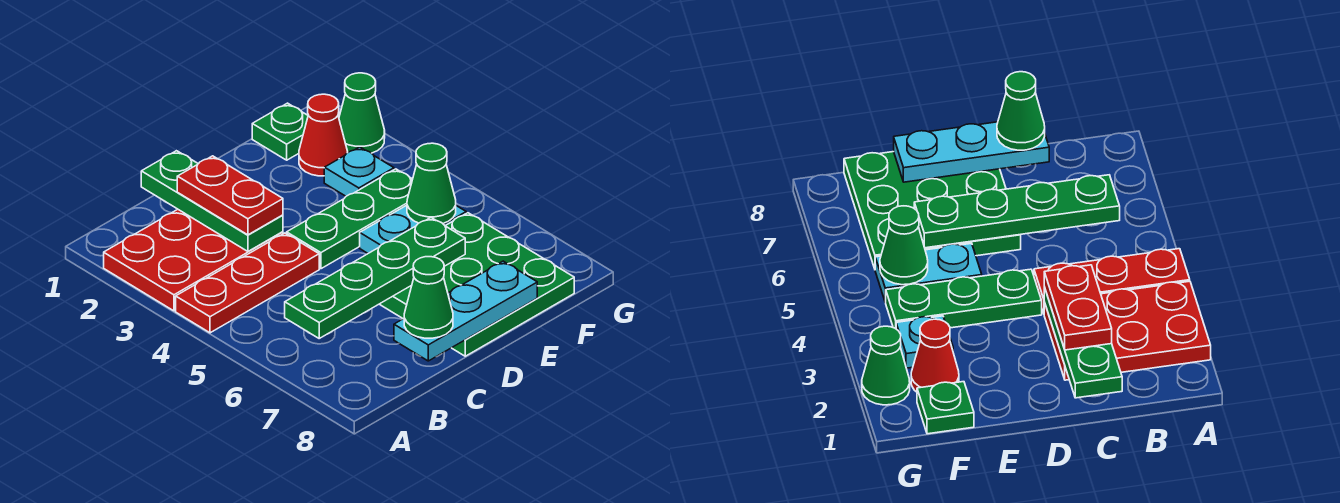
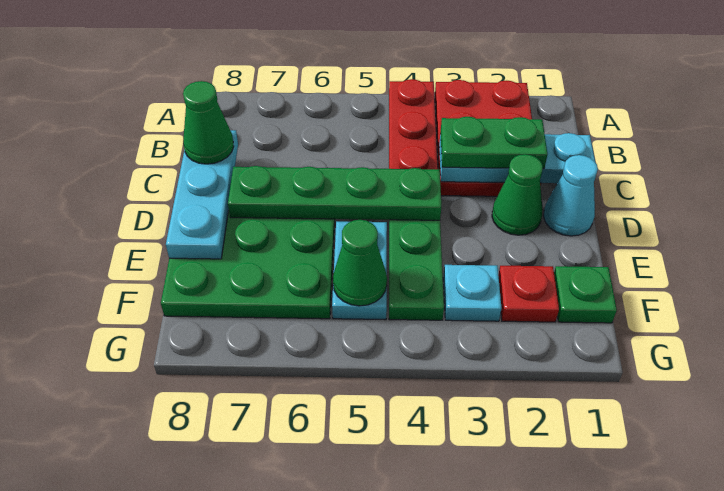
green 1x4 plate [285,218,465,338] -> green 1x4 plate turned to [228,166,441,220]
green 1x3 plate [141,151,283,251] -> cyan 1x3 plate [439,133,595,183]
red 1x2 plate [177,156,283,235] -> green 1x2 plate [440,117,547,169]
none -> cyan 1x1 cone [544,155,598,236]
red 1x1 cone [299,94,348,176] -> red 1x1 plate [498,266,559,322]
green 1x1 cone [339,73,385,153] -> green 1x1 cone moved to [492,154,543,235]

